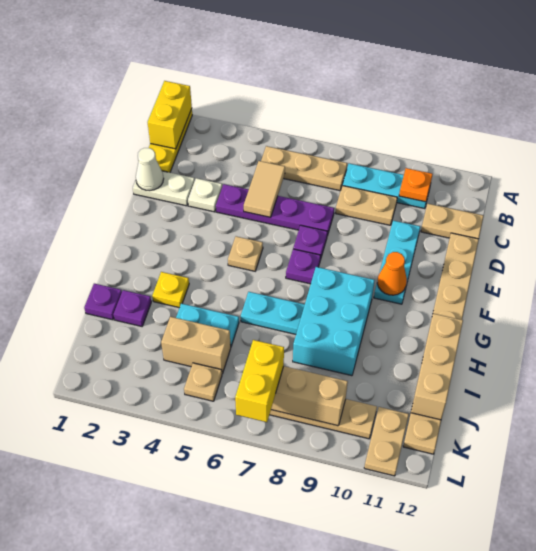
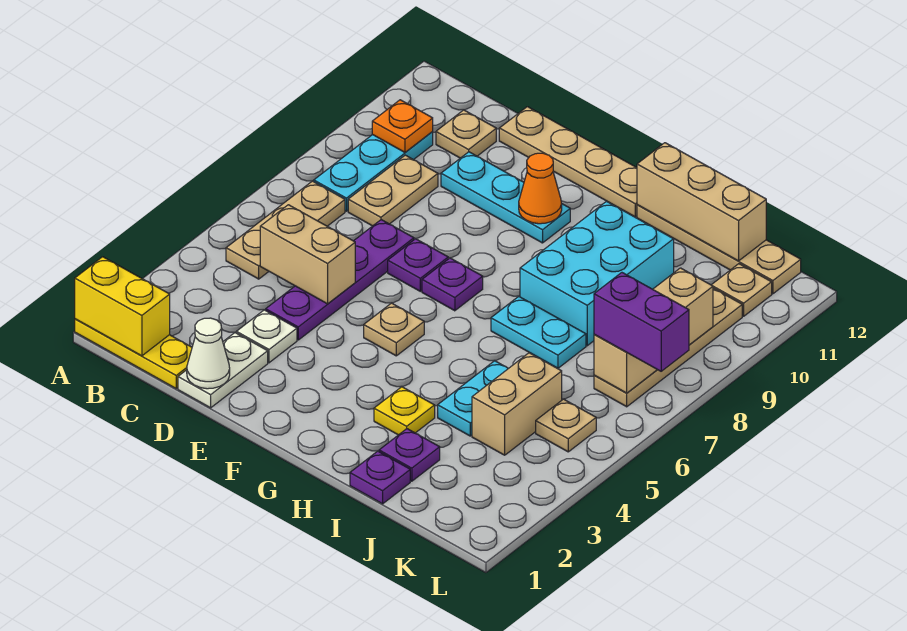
tan 1x2 tile [244,161,285,217] -> tan 1x2 brick [260,205,355,304]
tan 1x2 plate [421,204,484,239] -> tan 1x1 plate [436,110,496,158]
cyan 2x3 brick [293,267,375,376] -> cyan 2x3 brick turned to [520,201,674,346]
cyan 1x2 plate [241,292,305,334] -> cyan 1x2 plate turned to [491,296,586,368]
yellow 1x2 brick [235,340,284,422] -> purple 1x2 brick [594,273,689,371]
tan 1x2 plate [364,407,409,476] -> tan 1x1 plate [712,264,772,316]

